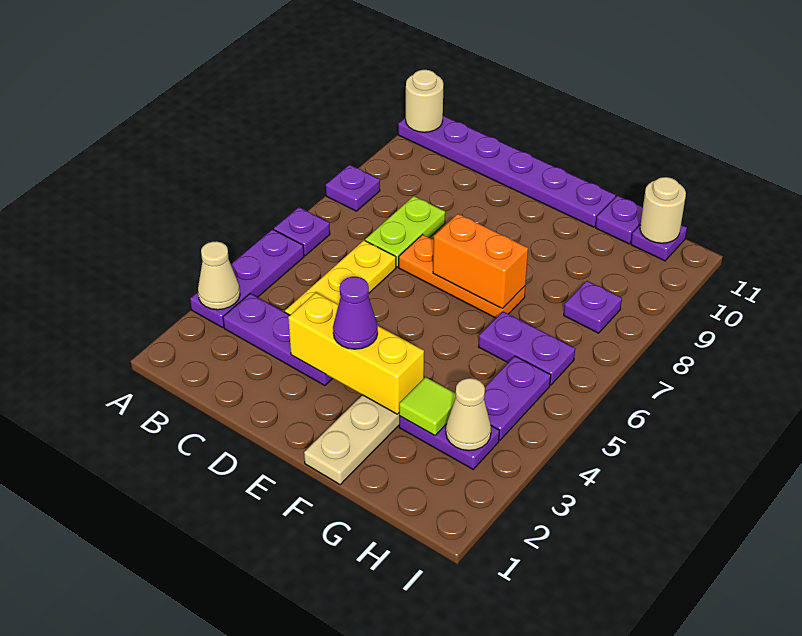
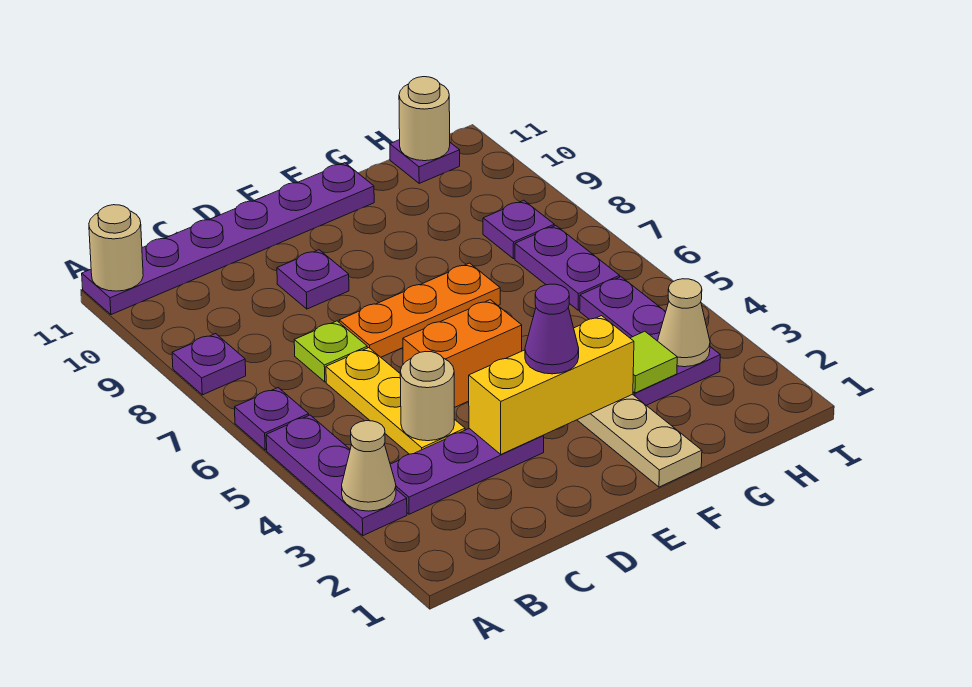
none -> tan 1x1 round brick [400,351,454,441]
lime 1x2 plate [365,196,445,267] -> lime 1x1 plate [294,321,367,382]
orange 1x2 brick [433,214,528,309] -> orange 1x2 brick moved to [403,300,522,408]
purple 1x2 plate [479,312,575,385] -> purple 1x2 plate turned to [515,226,620,310]
purple 1x1 plate [596,196,643,244] -> purple 1x1 plate moved to [277,250,349,309]

